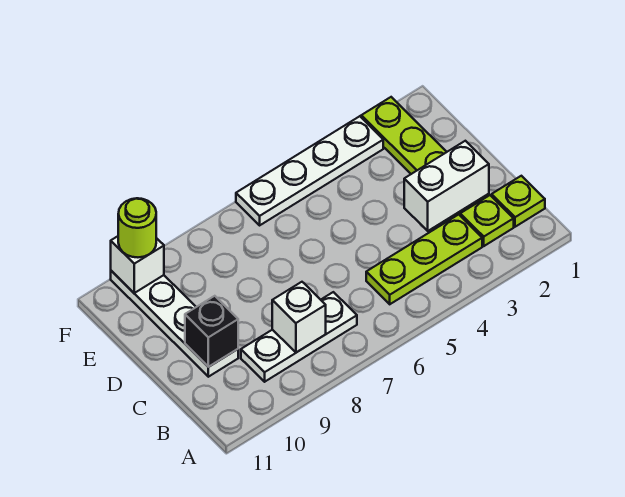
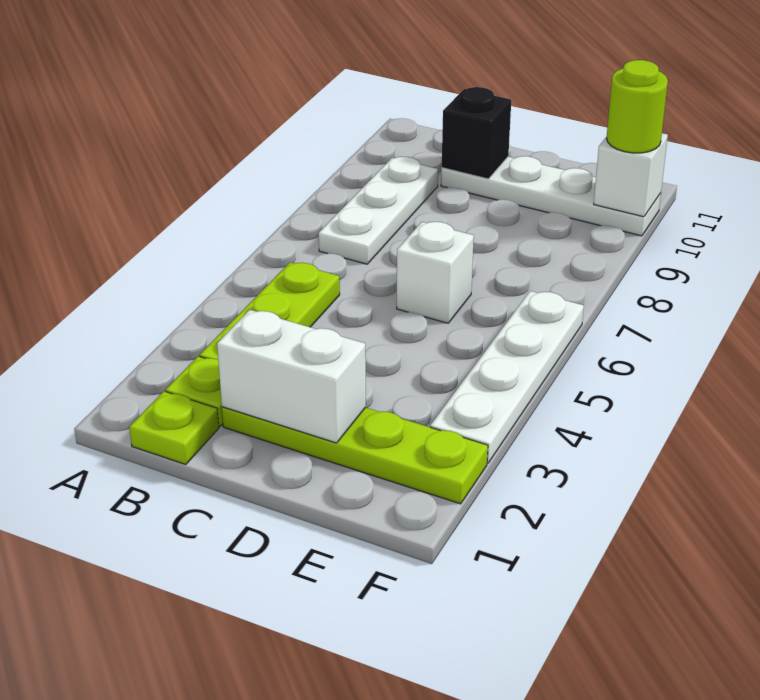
white 1x1 brick [272,282,326,352] -> white 1x1 brick moved to [397,222,474,323]
white 1x2 brick [404,141,489,231] -> white 1x2 brick turned to [217,310,366,443]

